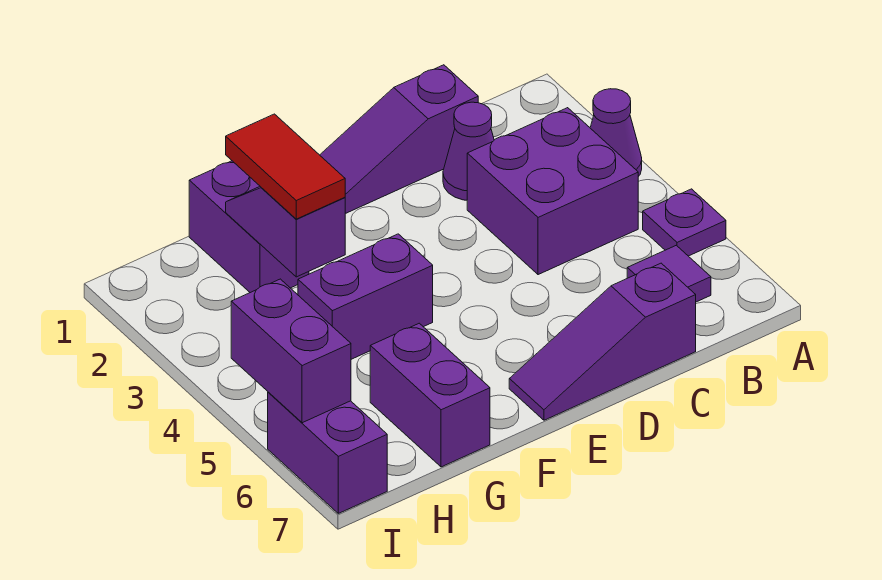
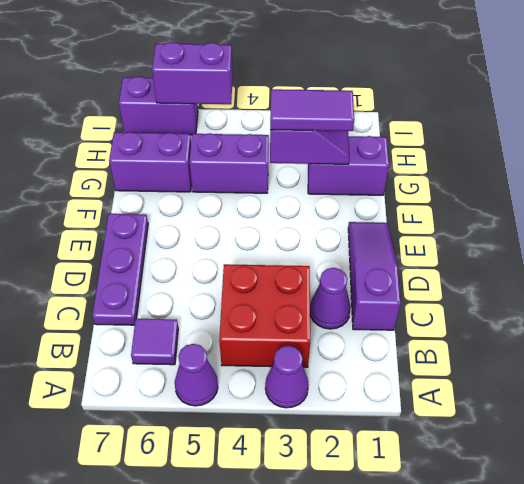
purple 1x1 plate [643,189,726,256] -> purple 1x1 cone [175,344,218,406]
purple 2x2 brick [467,108,638,275] -> red 2x2 brick [219,264,310,367]
purple 1x3 slope [509,263,696,420] -> purple 1x3 plate [92,214,148,325]
purple 1x2 brick [298,234,433,359] -> purple 1x2 brick turned to [189,133,269,193]
red 1x2 tile [226,114,345,219] -> purple 1x2 tile [270,89,354,131]

